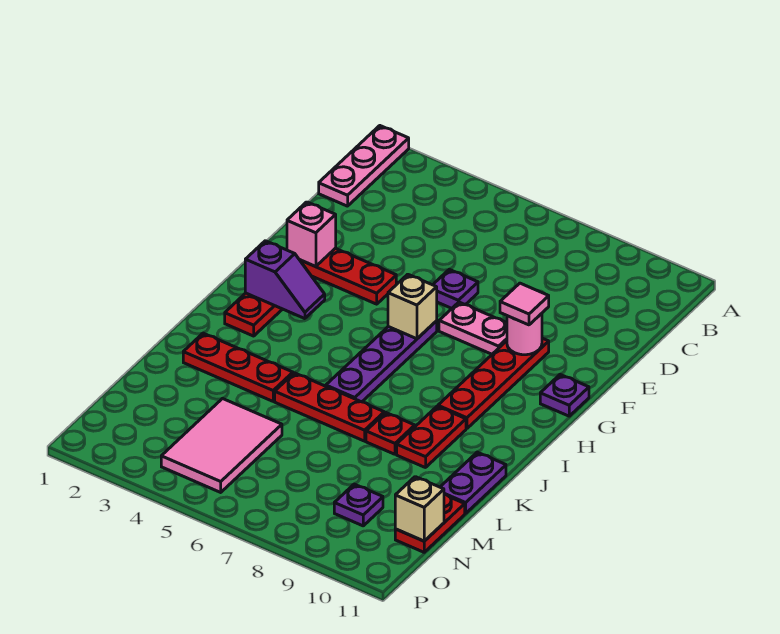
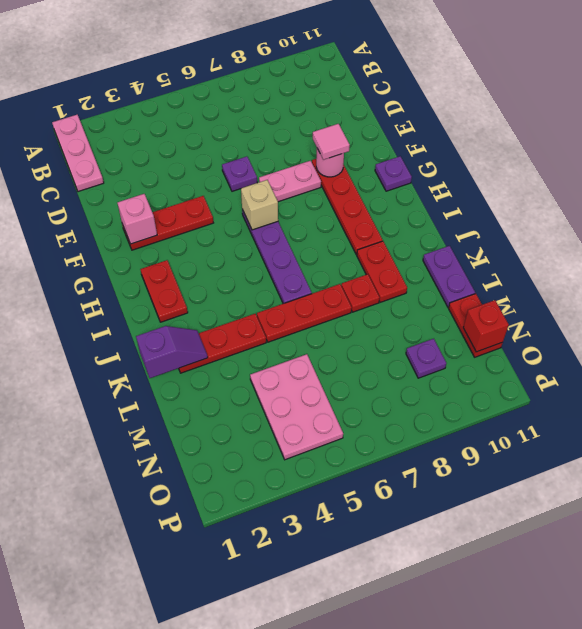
purple 1x2 slope [245,241,325,319] -> purple 1x2 slope moved to [136,326,208,378]
pink 2x3 tile [161,398,282,492] -> pink 2x3 plate [250,354,343,460]
tan 1x1 brick [395,477,444,541] -> red 1x1 brick [463,300,509,352]

